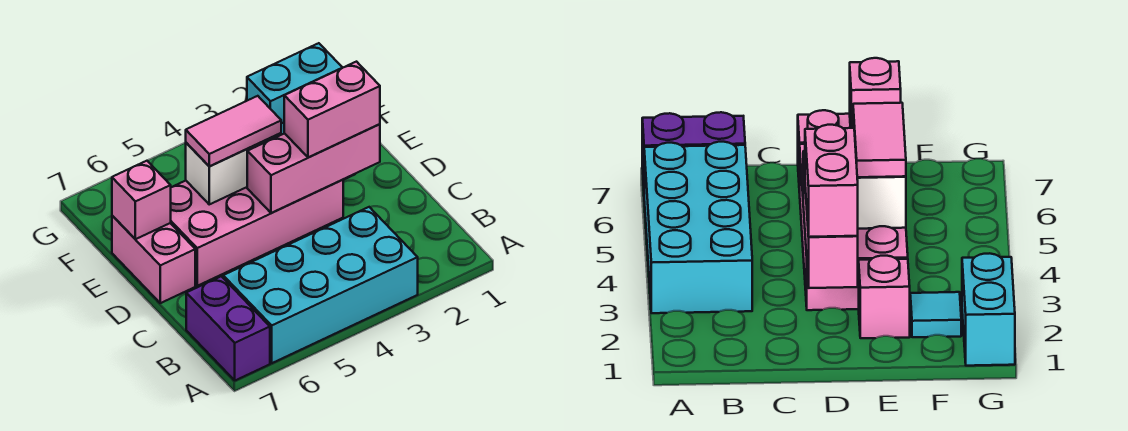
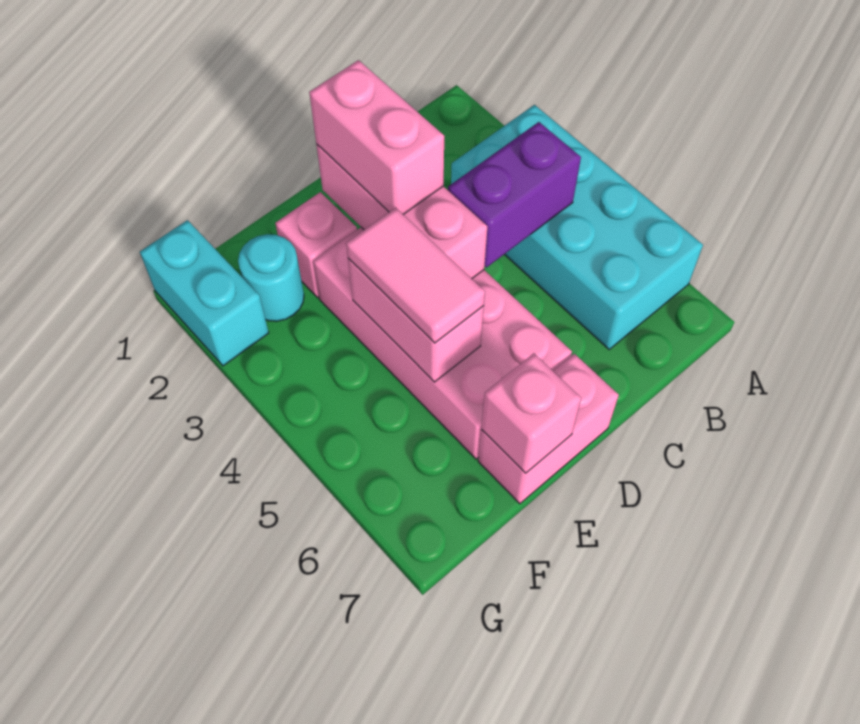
purple 1x2 brick [186,276,270,380] -> purple 1x2 brick moved to [448,122,581,268]
white 1x2 brick [186,133,281,204] -> pink 1x2 brick [348,258,484,382]
cyan 1x1 tile [910,292,961,337] -> cyan 1x1 round brick [238,234,304,321]

